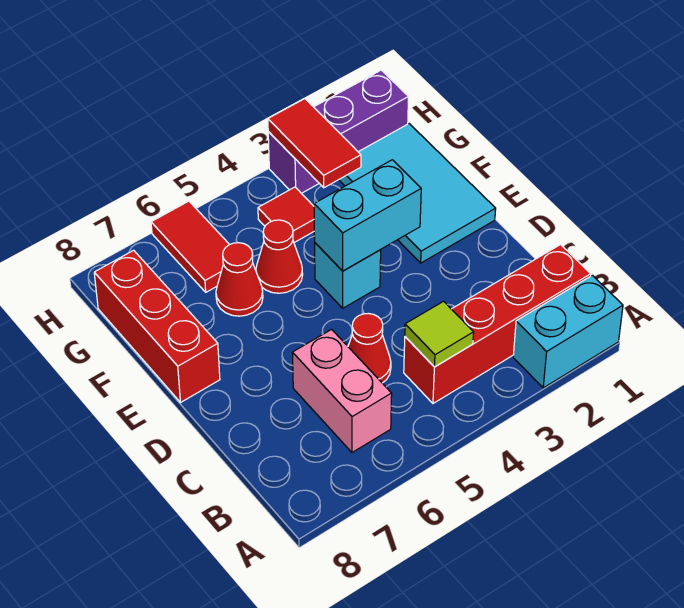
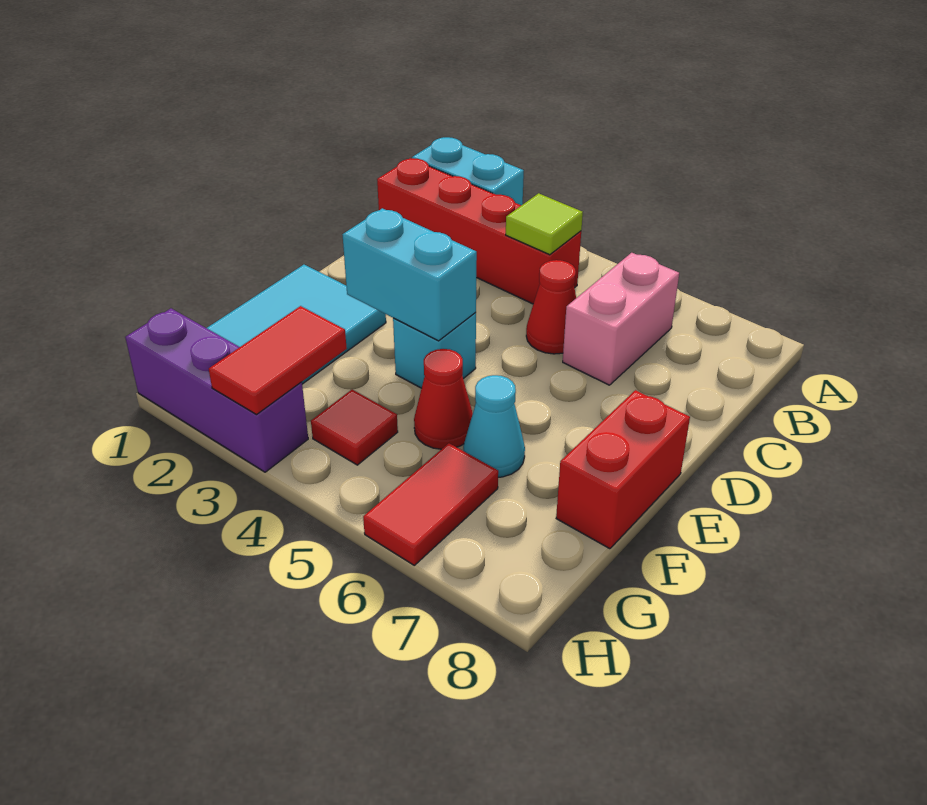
red 1x3 brick [94,250,220,402] -> red 1x2 brick [556,390,690,549]
red 1x1 cone [216,243,263,316] -> cyan 1x1 cone [463,375,525,477]

